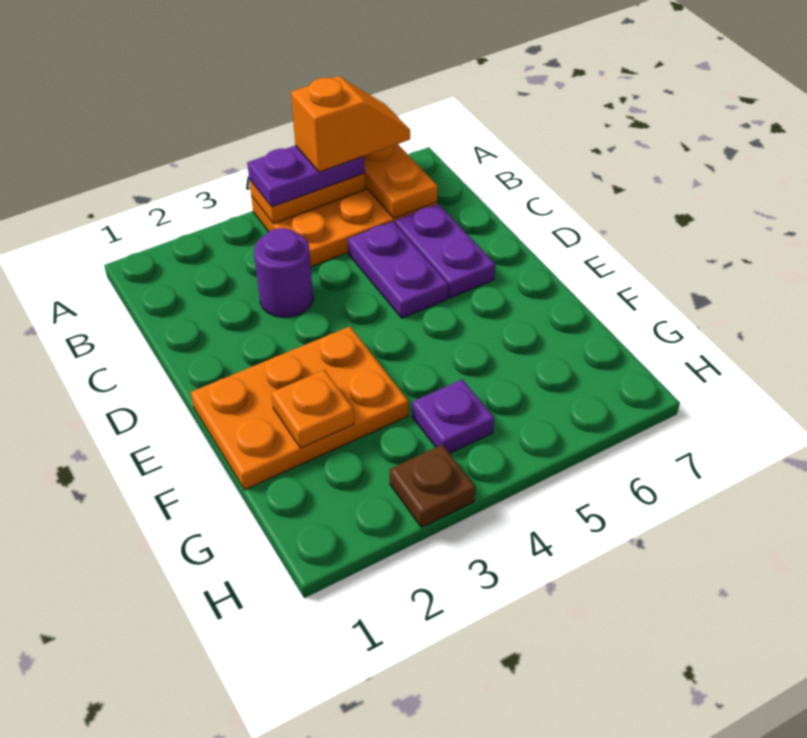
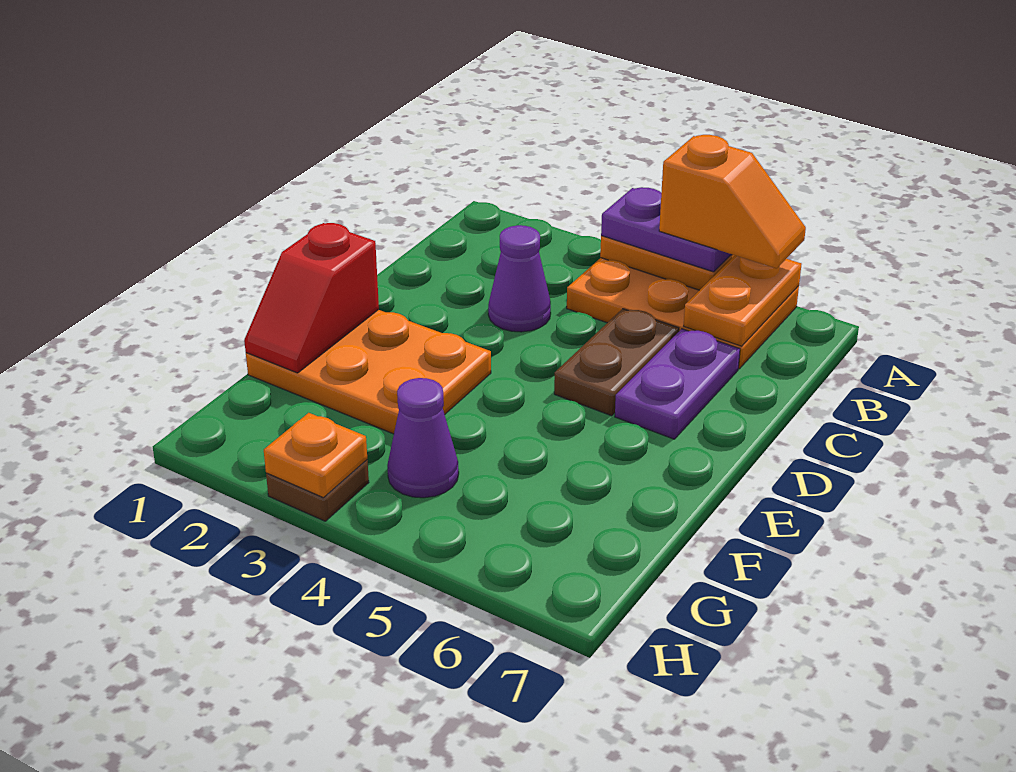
purple 1x1 round brick [254,228,313,317] -> purple 1x1 cone [488,225,551,332]
purple 1x2 plate [348,221,448,318] -> brown 1x2 plate [554,309,679,416]
none -> red 1x2 slope [244,223,379,373]
orange 1x1 plate [271,370,354,448] -> orange 1x1 plate moved to [264,413,367,498]
purple 1x1 plate [412,380,494,453] -> purple 1x1 cone [387,378,459,498]

